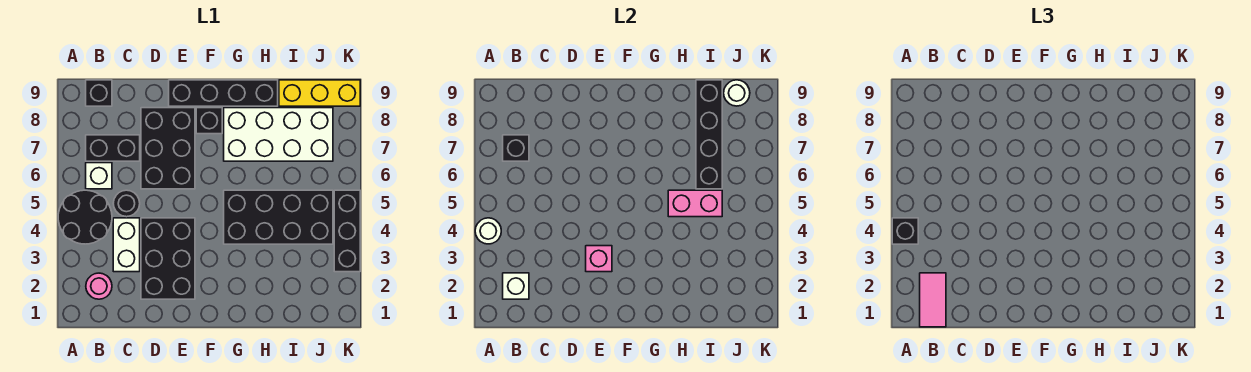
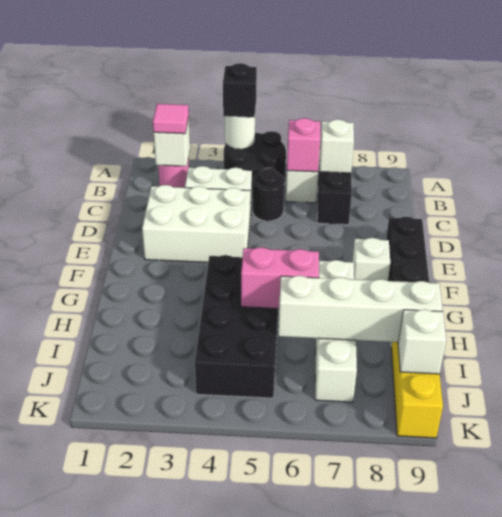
pink 1x2 tile [920,273,946,327] -> pink 1x1 tile [153,104,189,134]
black 1x1 brick [503,135,529,161] -> white 1x1 brick [320,119,354,173]
black 1x1 brick [86,80,112,106] -> none
black 2x3 brick [141,218,195,299] -> white 2x3 brick [142,185,250,262]
black 2x3 brick [141,108,195,189] -> none
pink 1x1 brick [586,246,612,272] -> pink 1x1 brick moved to [287,118,320,172]
black 1x1 brick [196,108,222,134] -> white 1x1 brick [352,238,390,281]
white 2x4 brick [224,108,333,161] -> white 1x4 brick [315,260,357,402]
pink 1x2 brick [668,190,722,217] -> pink 1x2 brick turned to [241,247,319,309]
black 1x4 brick [696,80,722,189] -> white 1x4 brick [278,276,443,342]
white 1x1 round brick [724,80,750,106] -> white 1x1 brick [398,309,446,374]
black 1x3 brick [334,190,360,272] -> none

